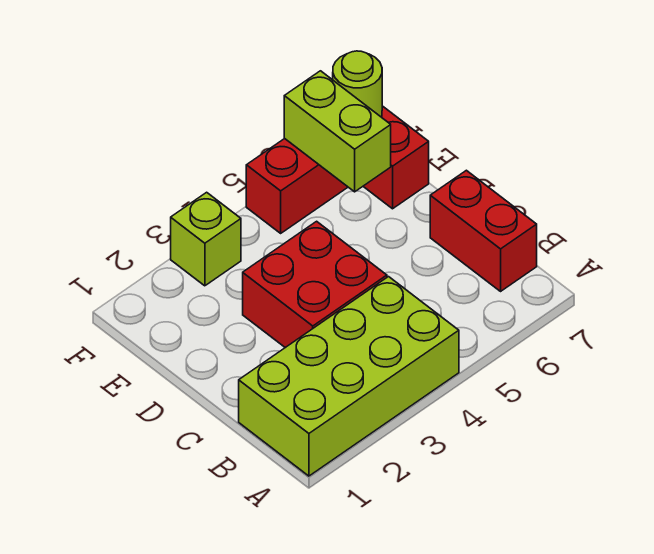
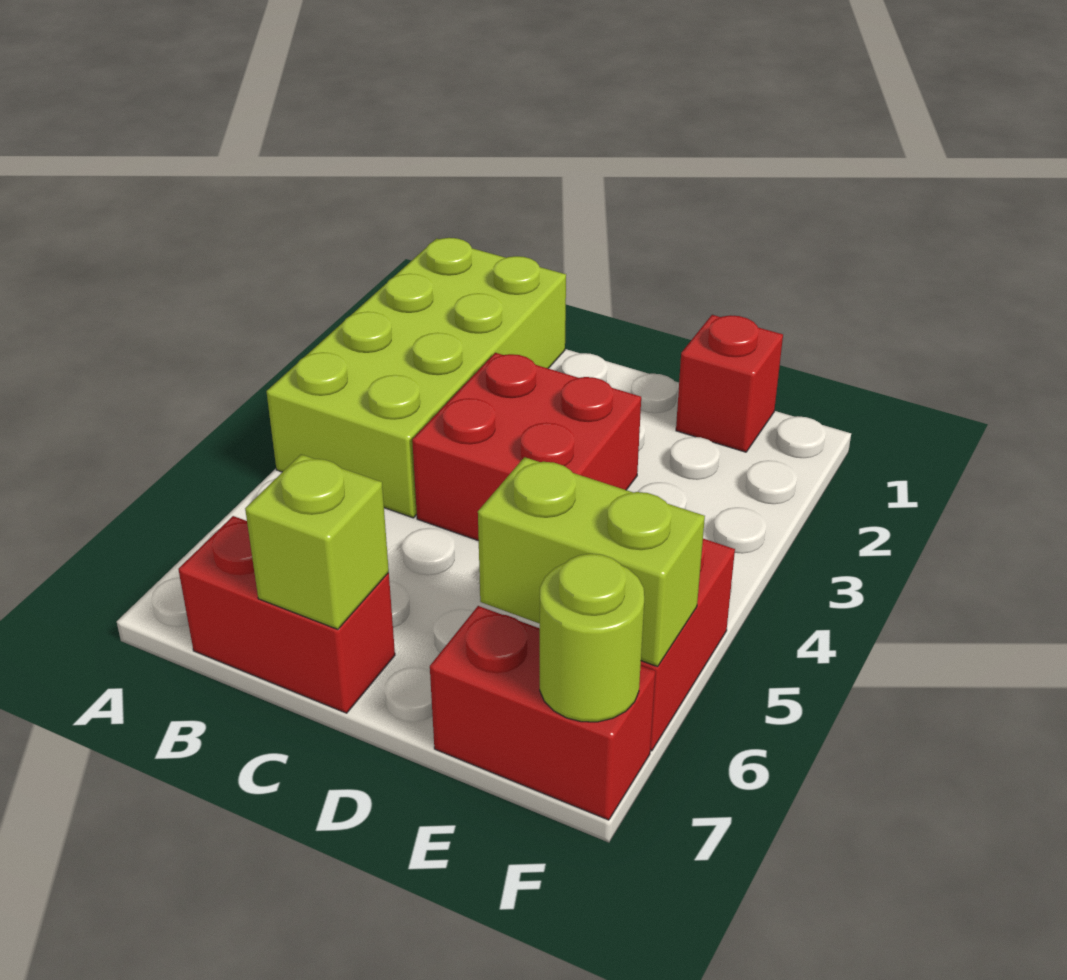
none -> red 1x1 brick [676,315,783,452]
lime 1x1 brick [171,192,241,286] -> lime 1x1 brick moved to [245,454,389,629]

